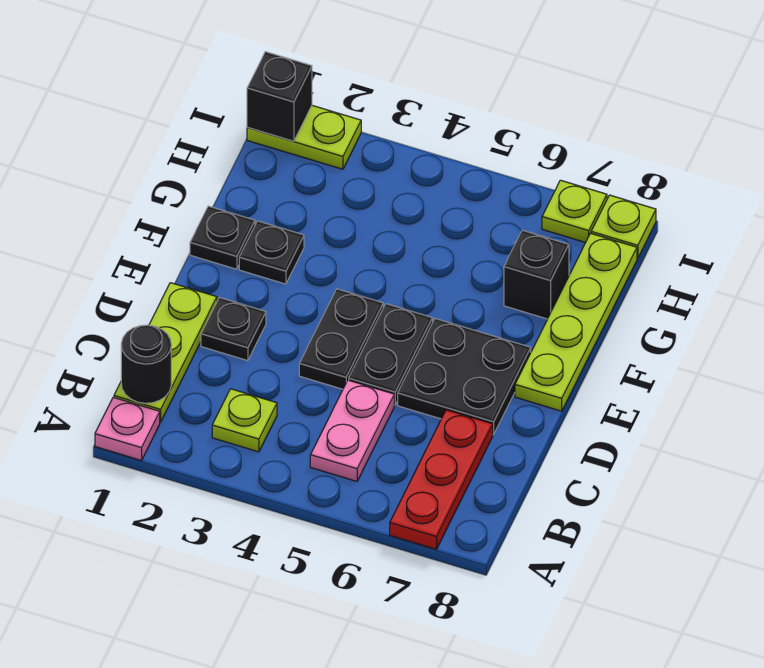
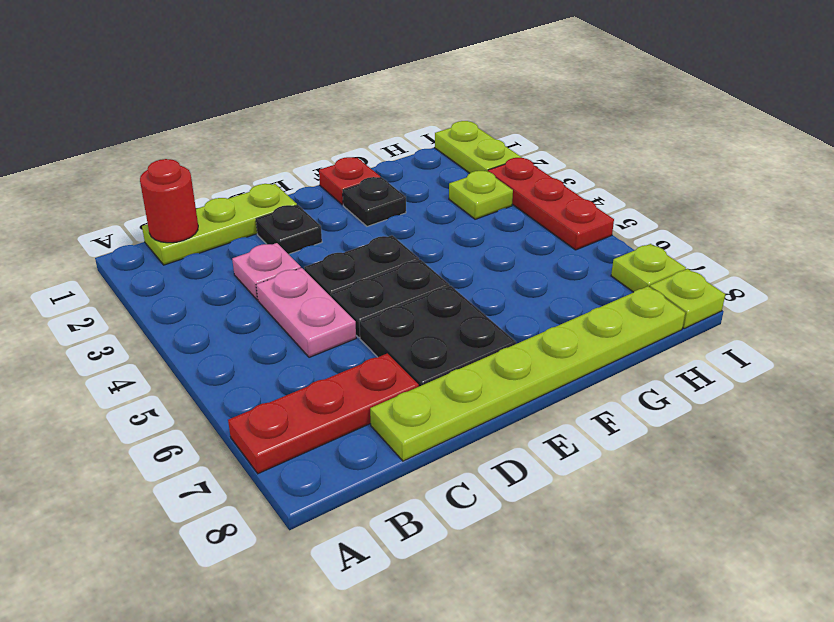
pink 1x1 plate [95,397,160,460] -> pink 1x1 plate moved to [232,243,301,300]
black 1x1 round brick [121,325,171,403] -> red 1x1 round brick [140,159,198,243]
lime 1x1 plate [212,389,277,452] -> lime 1x1 plate moved to [449,171,513,219]
pink 1x2 plate [310,380,394,481] -> pink 1x2 plate turned to [256,268,356,357]
lime 1x4 plate [515,233,637,411] -> lime 1x6 plate [370,286,685,461]
black 1x1 plate [190,206,255,269] -> red 1x1 plate [319,157,380,205]
black 1x1 brick [504,230,569,319] -> none
black 1x1 brick [247,52,312,141] -> none
none -> red 1x3 plate [488,158,614,250]

